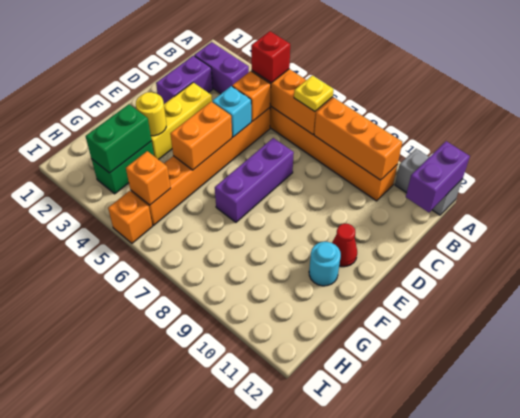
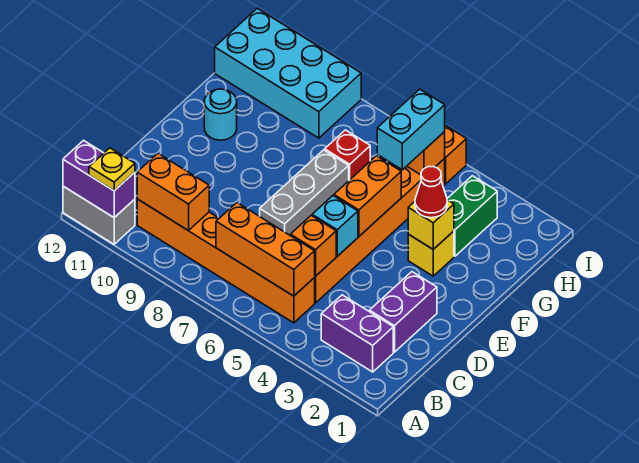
purple 1x2 brick [406,141,470,213] -> purple 1x2 brick turned to [63,140,135,218]
red 1x1 brick [251,31,290,83] -> red 1x1 brick moved to [325,130,370,180]
yellow 1x1 plate [294,75,334,111] -> yellow 1x1 plate moved to [89,148,135,191]
orange 1x3 brick [314,98,402,180] -> orange 1x2 brick [137,154,209,230]
yellow 1x3 brick [151,82,212,160] -> yellow 1x1 brick [408,231,454,276]
purple 1x3 brick [215,138,294,222] -> grey 1x3 brick [260,150,349,235]
red 1x1 cone [332,224,357,267] -> red 1x1 cone moved to [415,166,447,218]
yellow 1x1 round brick [136,92,166,136] -> yellow 1x1 brick [408,200,454,249]
green 1x2 brick [86,104,152,173] -> none
none -> cyan 1x2 brick [377,89,445,170]
none -> cyan 2x4 brick [215,8,361,138]

